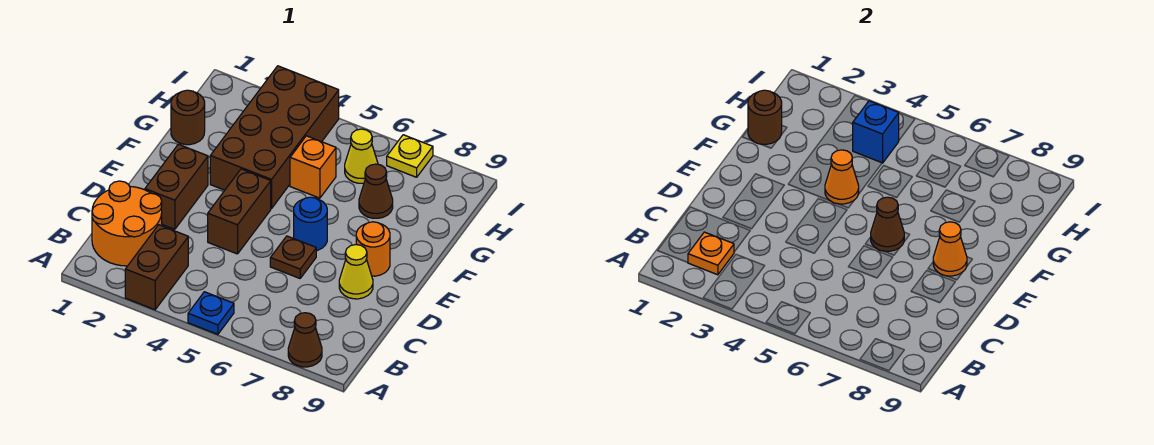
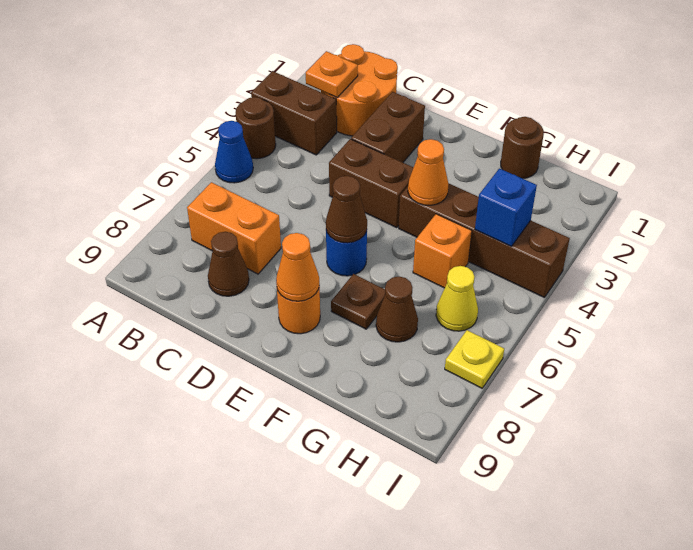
blue 1x1 plate [188,292,234,334] -> blue 1x1 cone [215,121,253,183]
brown 1x1 cone [288,313,322,367] -> brown 1x1 cone moved to [208,232,249,296]
none -> orange 1x2 brick [187,182,281,274]
brown 1x2 brick [145,144,208,229] -> brown 1x2 brick turned to [351,92,425,162]
brown 1x1 plate [270,236,316,278] -> brown 1x1 plate moved to [331,274,385,329]
yellow 1x1 cone [339,245,373,299] -> none
brown 2x4 brick [210,66,339,209] -> brown 1x4 brick [399,183,570,298]
brown 1x1 round brick [748,90,782,144] -> brown 1x1 round brick moved to [236,97,276,159]

